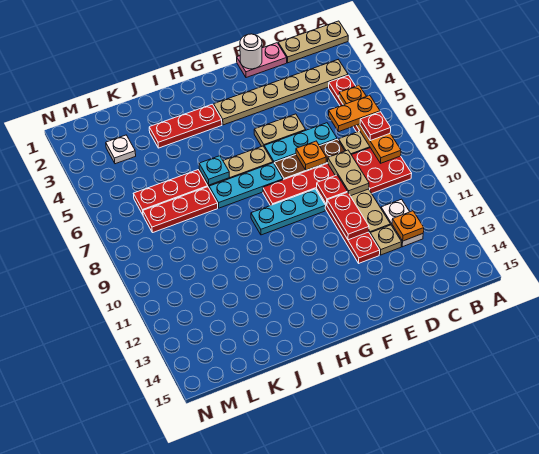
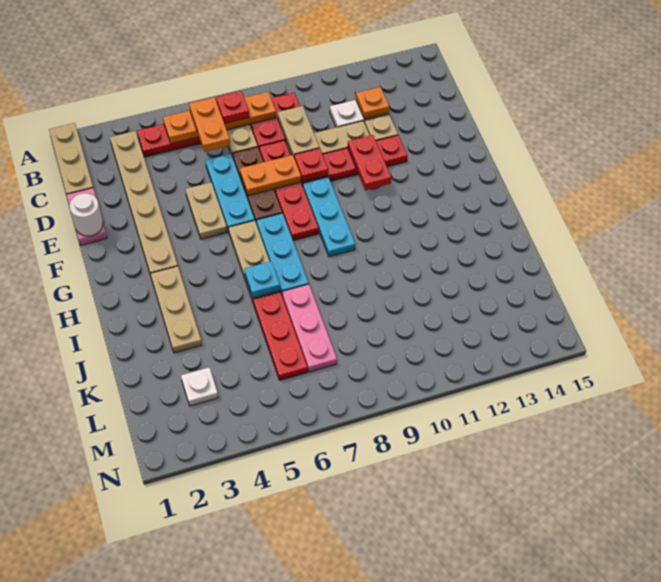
tan 1x2 plate [328,150,369,196] -> tan 1x2 plate turned to [278,106,319,156]
orange 1x1 plate [296,141,326,170] -> orange 1x2 plate [240,155,301,196]
red 1x2 plate [327,192,369,240] -> red 1x2 plate turned to [348,135,391,190]
red 1x3 plate [149,104,222,148] -> tan 1x3 plate [150,266,202,353]
red 1x3 plate [143,187,218,233] -> pink 1x3 plate [282,284,337,372]

